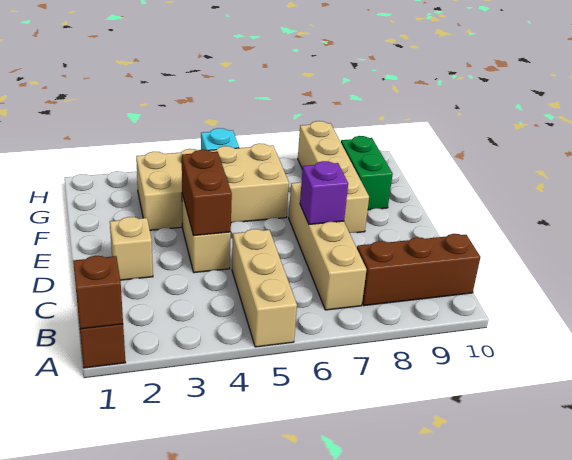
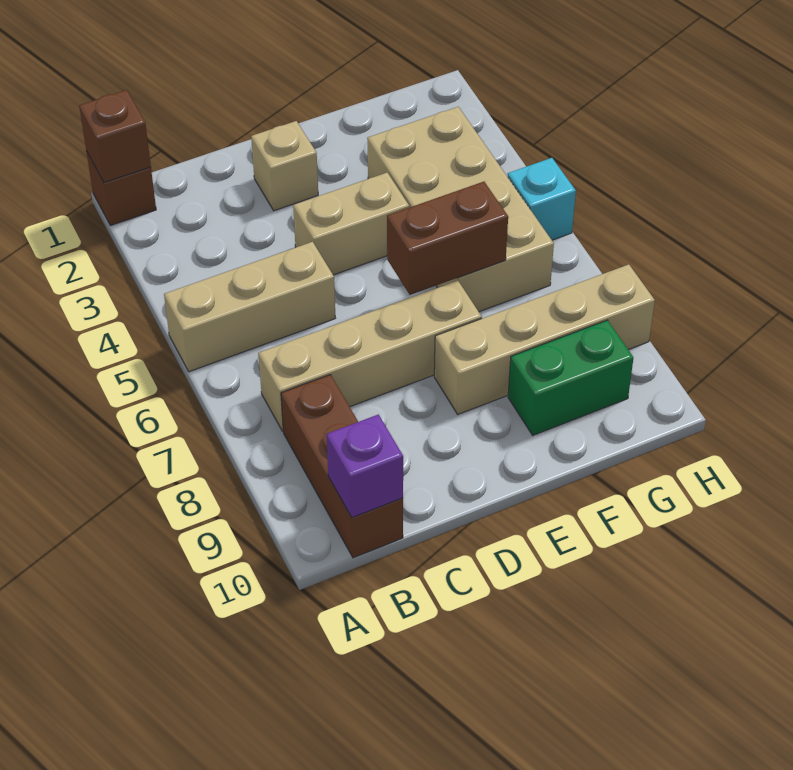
brown 1x2 brick [182,150,232,236] -> brown 1x2 brick moved to [387,182,508,295]
purple 1x1 brick [300,161,348,224] -> purple 1x1 brick moved to [327,414,403,518]

